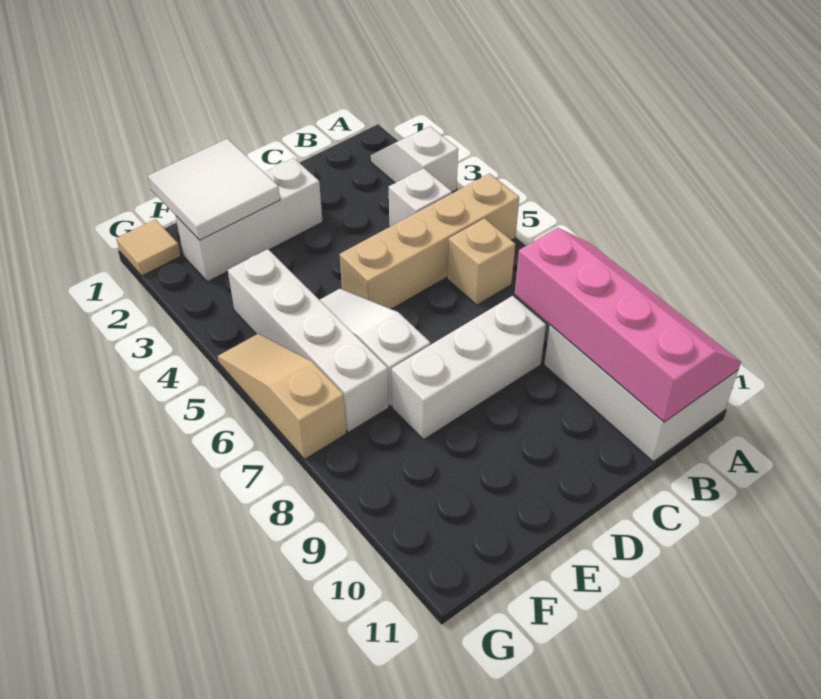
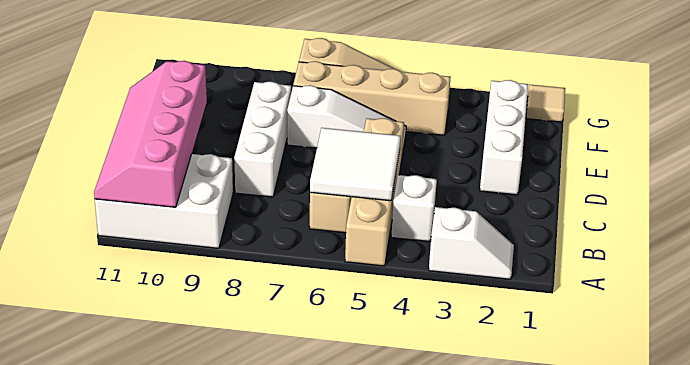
pink 2x4 slope [515,228,741,422] -> pink 2x4 slope turned to [94,61,207,207]
white 2x2 tile [148,139,280,240] -> white 2x2 tile moved to [310,128,401,201]
white 1x4 brick [228,249,389,432] -> tan 1x4 brick [293,61,451,135]

